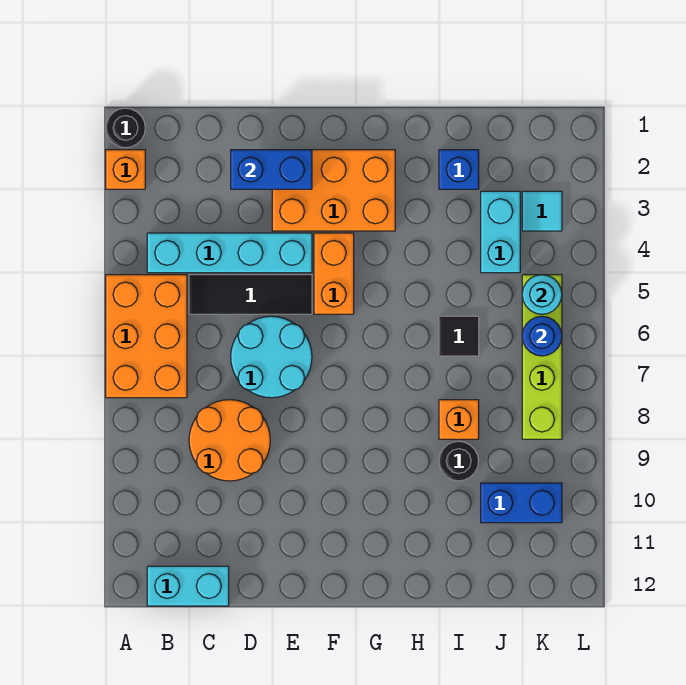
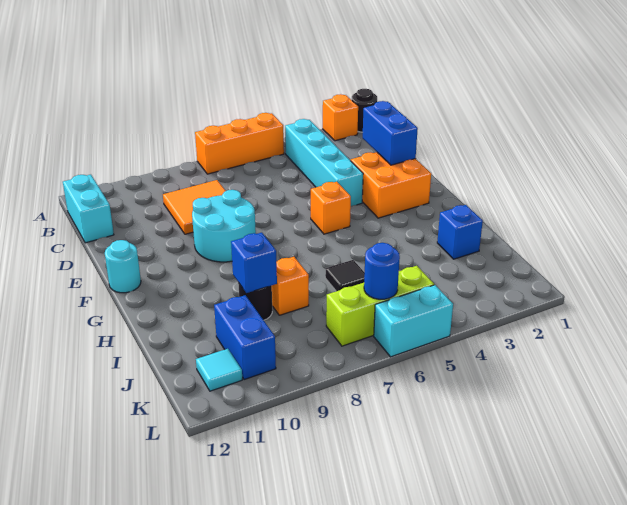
orange 2x3 brick [106,275,187,398] -> orange 1x3 brick [195,113,284,174]
black 1x3 tile [189,275,312,314] -> none
orange 2x2 round brick [189,400,270,481] -> orange 2x2 tile [163,180,225,234]
cyan 2x2 round brick [231,316,312,398] -> cyan 2x2 round brick moved to [192,190,256,262]
orange 2x3 brick [272,150,395,231] -> orange 2x2 brick [351,152,431,218]
orange 1x2 brick [314,233,354,314] -> orange 1x1 brick [311,182,351,234]
none -> blue 1x1 brick [231,233,277,293]
cyan 1x2 brick [481,191,520,273] -> cyan 1x2 brick moved to [374,285,453,357]
cyan 1x1 tile [522,191,562,231] -> cyan 1x1 tile moved to [196,349,242,391]
lime 1x4 brick [522,275,562,439] -> lime 1x3 brick [326,266,434,346]
cyan 1x1 round brick [522,275,562,314] -> cyan 1x1 round brick moved to [105,240,141,293]

